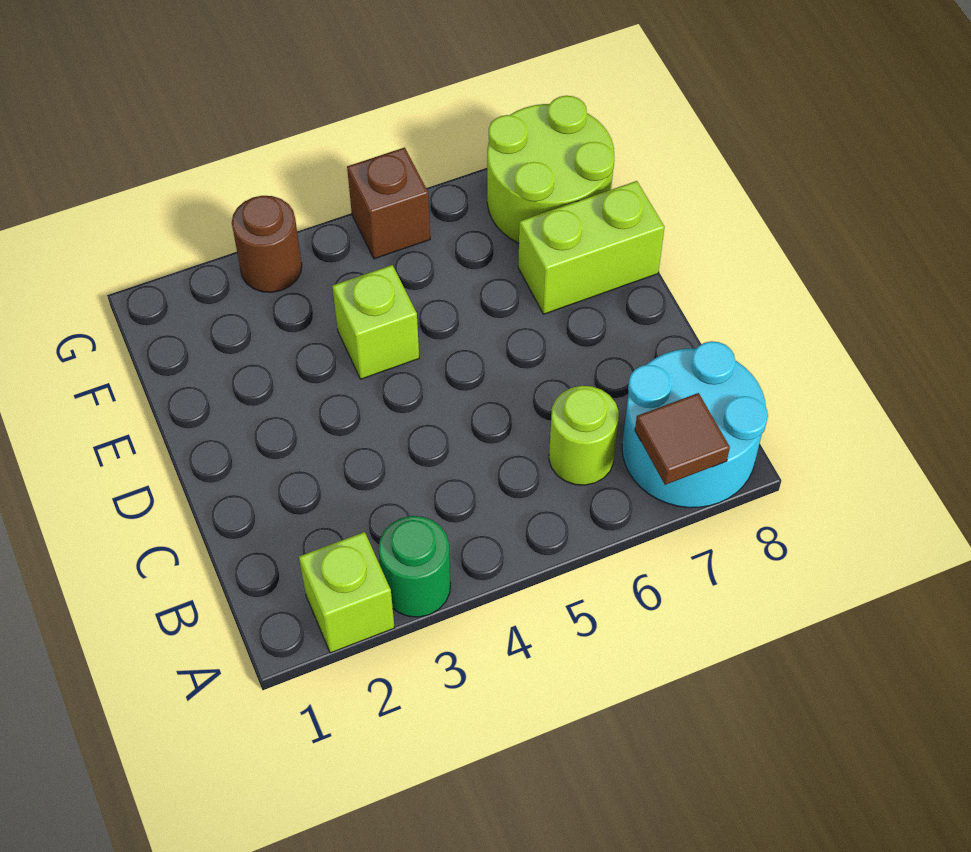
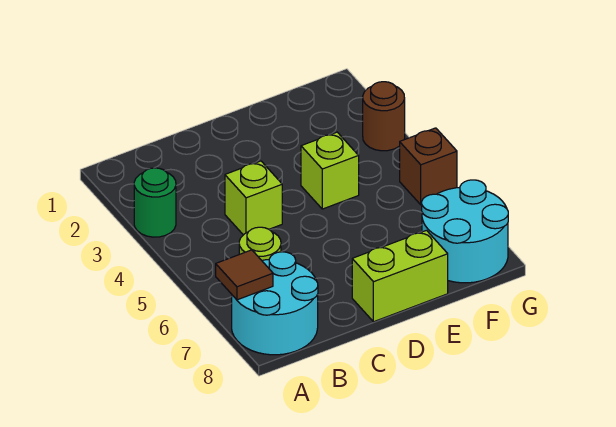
lime 1x1 brick [299,532,394,653] -> lime 1x1 brick moved to [225,161,282,235]
lime 1x2 brick [518,181,664,314] -> lime 1x2 brick turned to [352,230,448,322]
lime 2x2 round brick [487,96,614,243] -> cyan 2x2 round brick [422,180,508,283]

